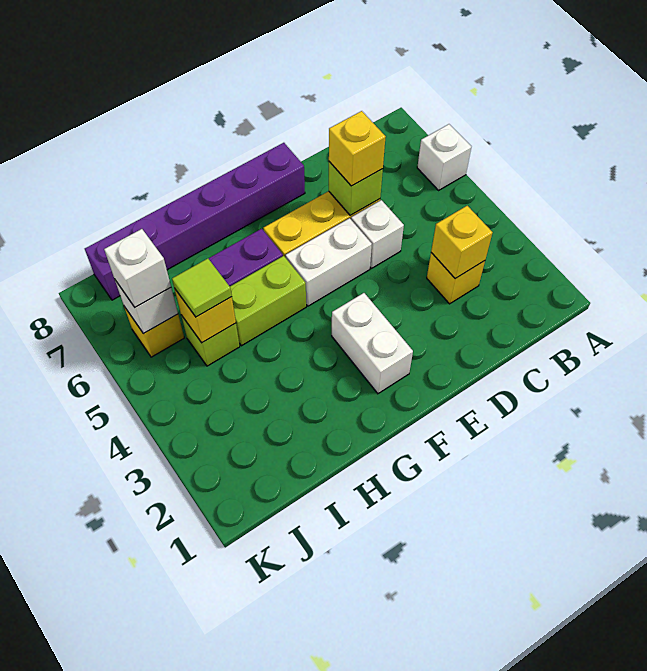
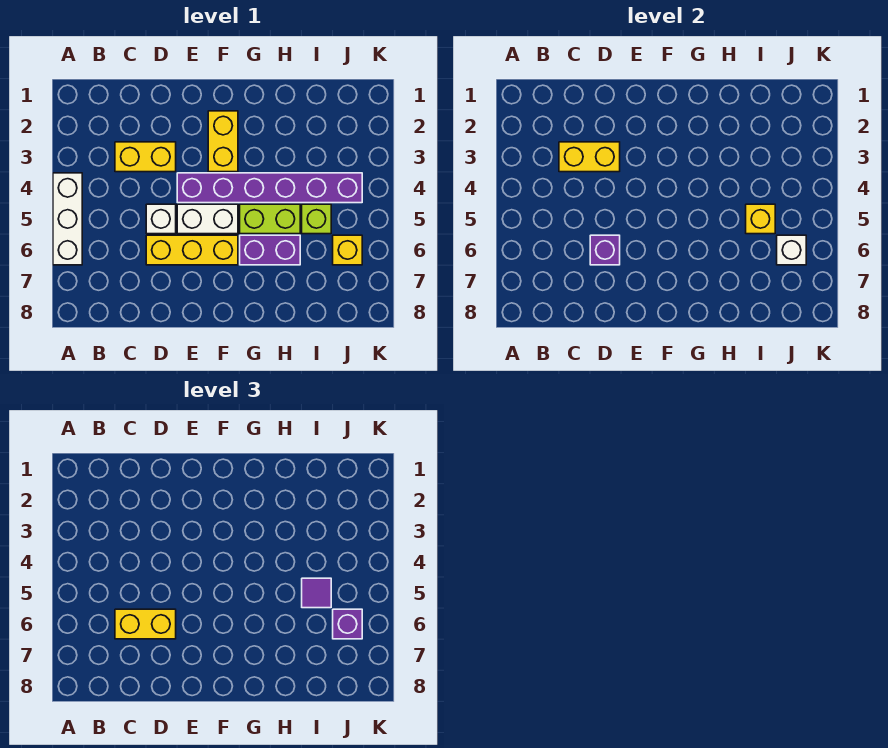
white 1x1 brick [417,124,471,190] -> white 1x3 brick [53,173,82,265]
yellow 1x1 brick [427,253,485,304] -> yellow 1x2 brick [115,142,176,172]
yellow 1x1 brick [431,206,493,279] -> yellow 1x2 brick [559,142,620,172]
lime 1x1 brick [329,162,383,216] -> purple 1x1 brick [590,235,620,265]
yellow 1x1 brick [329,111,386,186] -> yellow 1x2 brick [115,609,176,639]
purple 1x6 brick [85,143,305,300] -> purple 1x6 brick moved to [177,173,362,203]
white 1x2 brick [332,293,413,394] -> yellow 1x2 brick [208,111,238,172]
lime 1x1 tile [172,259,232,317] -> purple 1x1 tile [302,578,331,608]
white 1x1 brick [104,229,171,307] -> purple 1x1 brick [333,609,362,639]

